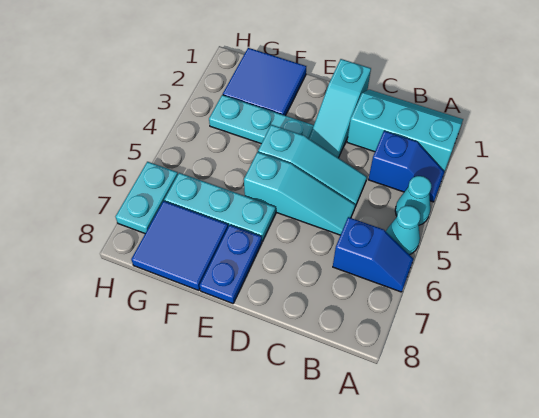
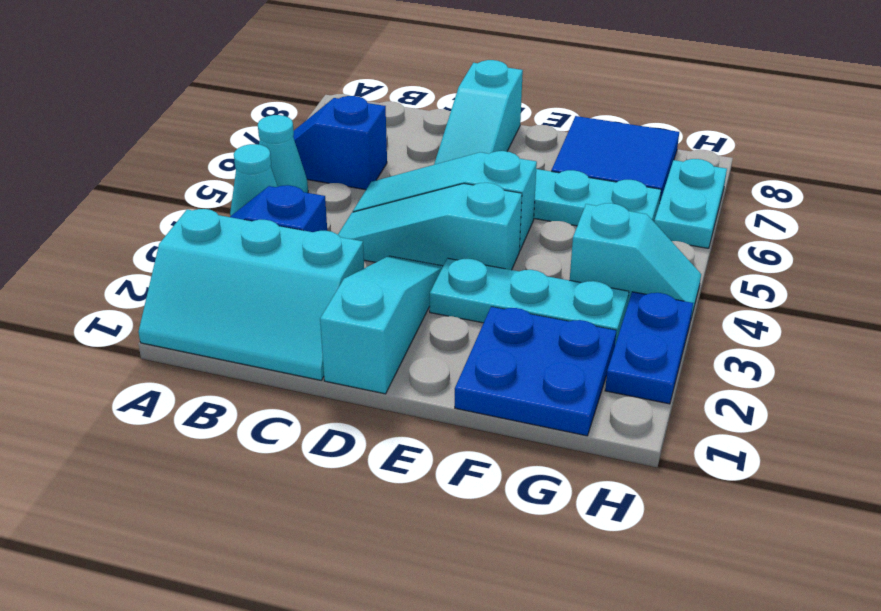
none -> cyan 1x3 slope [434,60,523,165]
blue 1x2 plate [200,225,262,304] -> blue 1x2 plate moved to [605,292,693,404]
blue 2x2 tile [223,48,306,116] -> blue 2x2 plate [455,307,616,436]
none -> cyan 1x2 slope [570,203,701,317]

